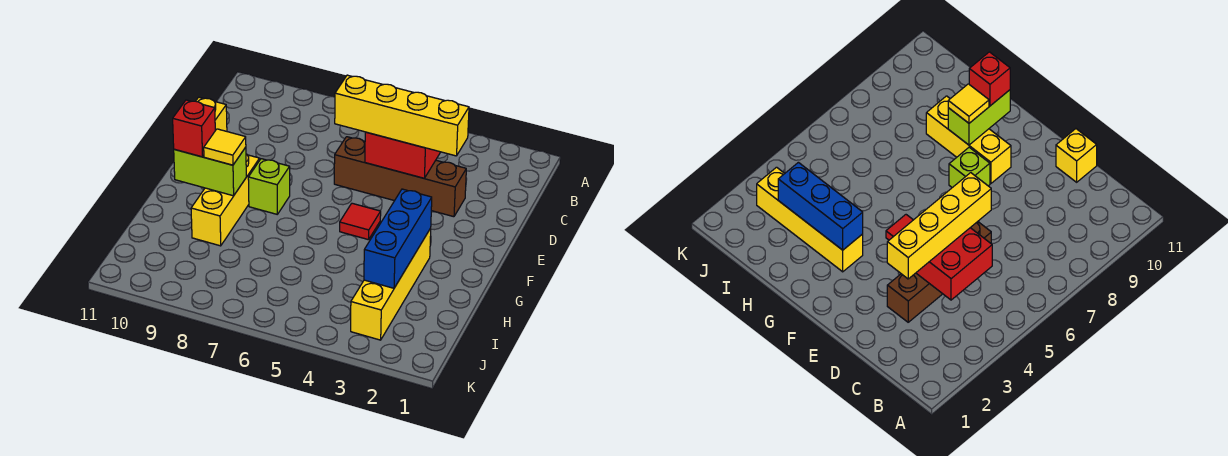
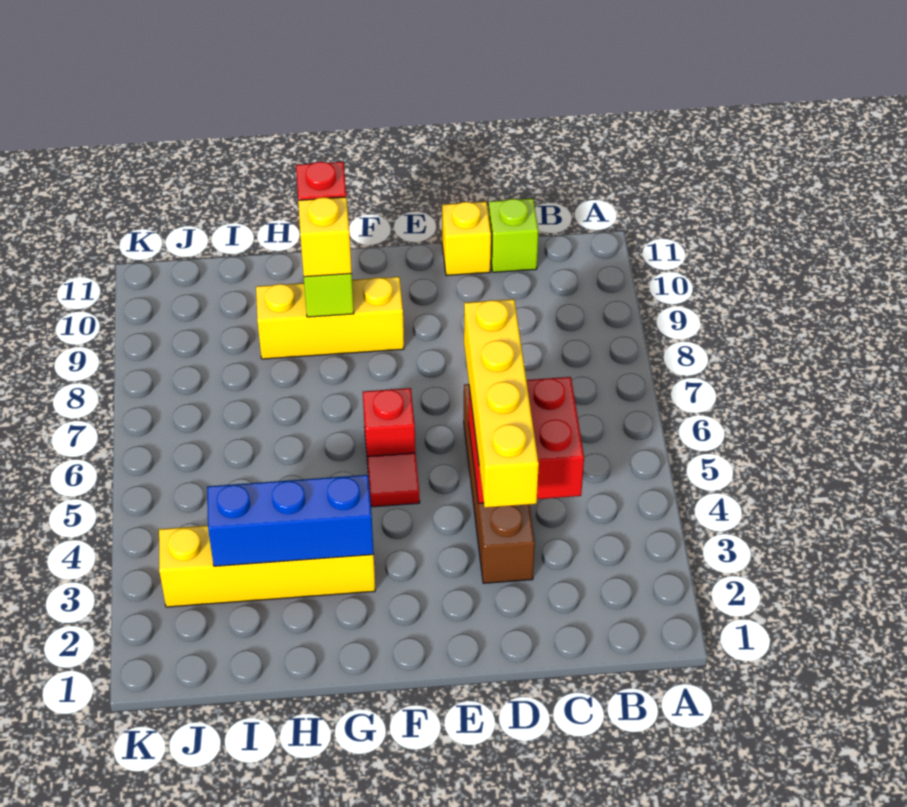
none -> red 1x1 brick [363,388,415,463]
lime 1x1 brick [248,159,290,214] -> lime 1x1 brick moved to [489,199,538,272]
yellow 1x1 tile [204,129,246,165] -> yellow 1x1 brick [298,197,352,277]

